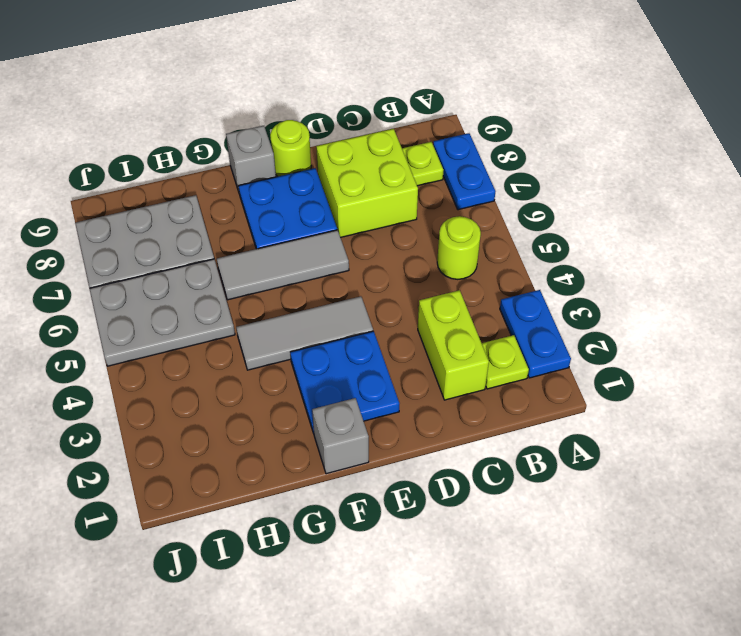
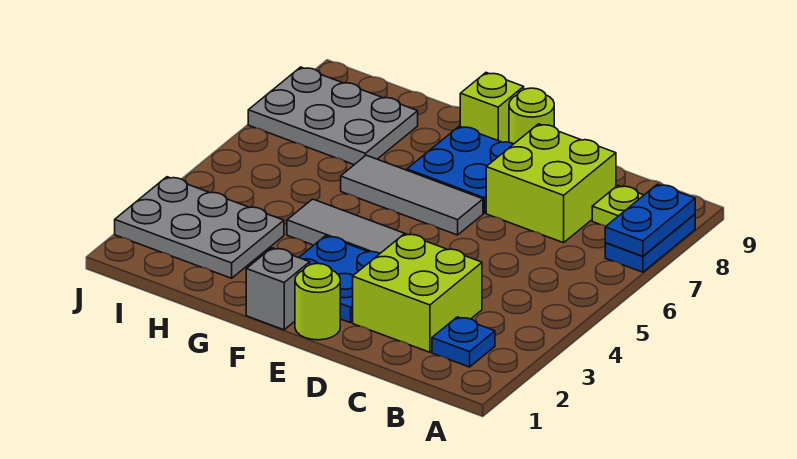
blue 1x2 plate [500,290,571,378] -> blue 1x2 plate moved to [605,184,695,256]
lime 1x1 plate [482,335,529,389] -> blue 1x1 plate [432,317,495,367]
lime 1x1 round brick [437,216,481,279] -> lime 1x1 round brick moved to [295,264,340,340]
lime 1x2 brick [418,290,489,400] -> lime 2x2 brick [353,234,482,352]
grey 1x1 brick [226,126,276,192] -> lime 1x1 brick [460,73,524,142]
grey 2x3 plate [90,259,235,366] -> grey 2x3 plate moved to [115,177,284,278]

